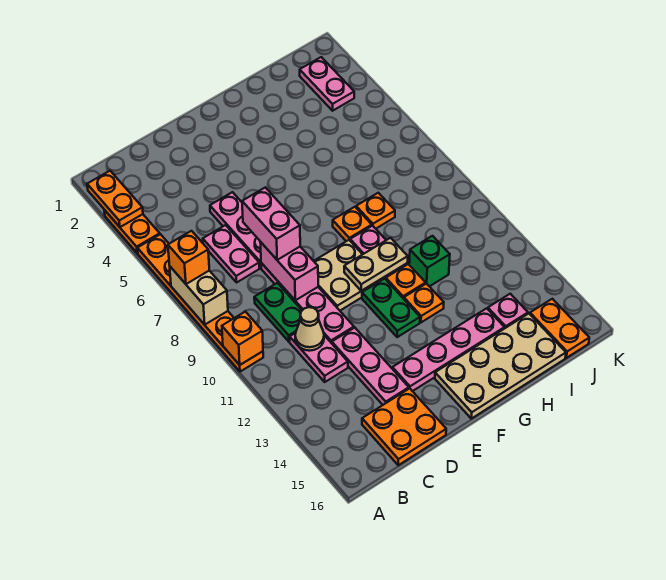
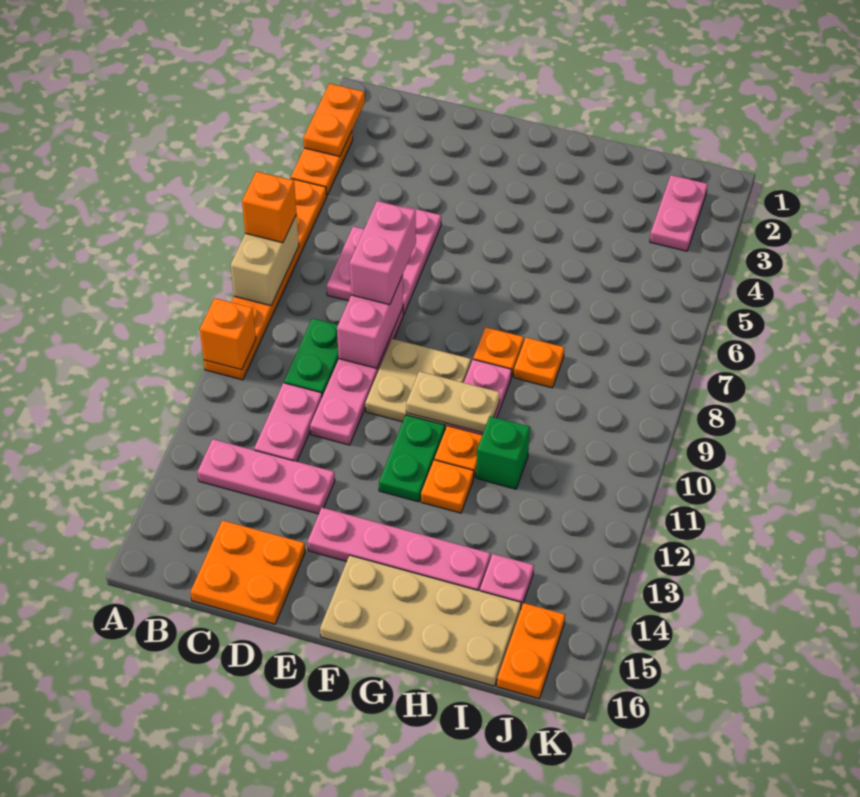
tan 1x1 cone [295,307,324,351] -> none
pink 1x3 plate [332,328,409,405] -> pink 1x3 plate turned to [197,439,335,514]

